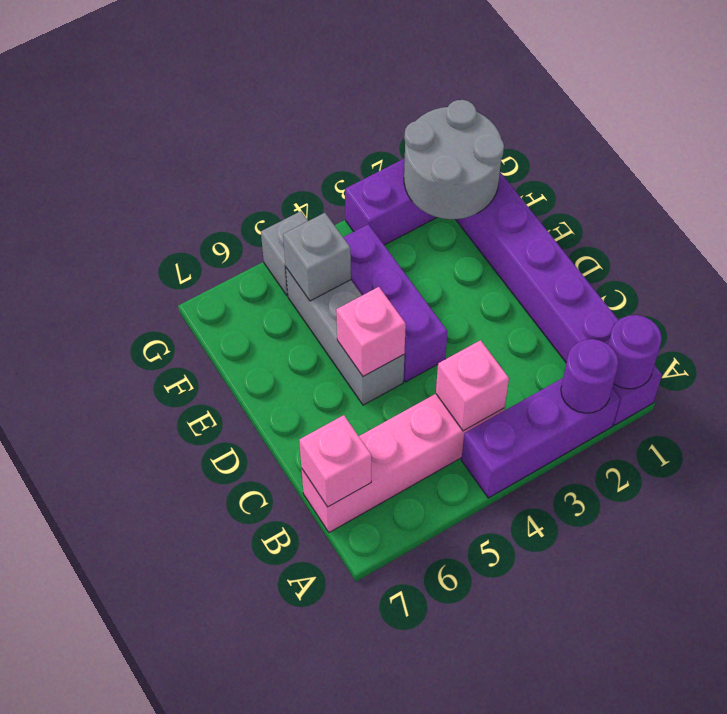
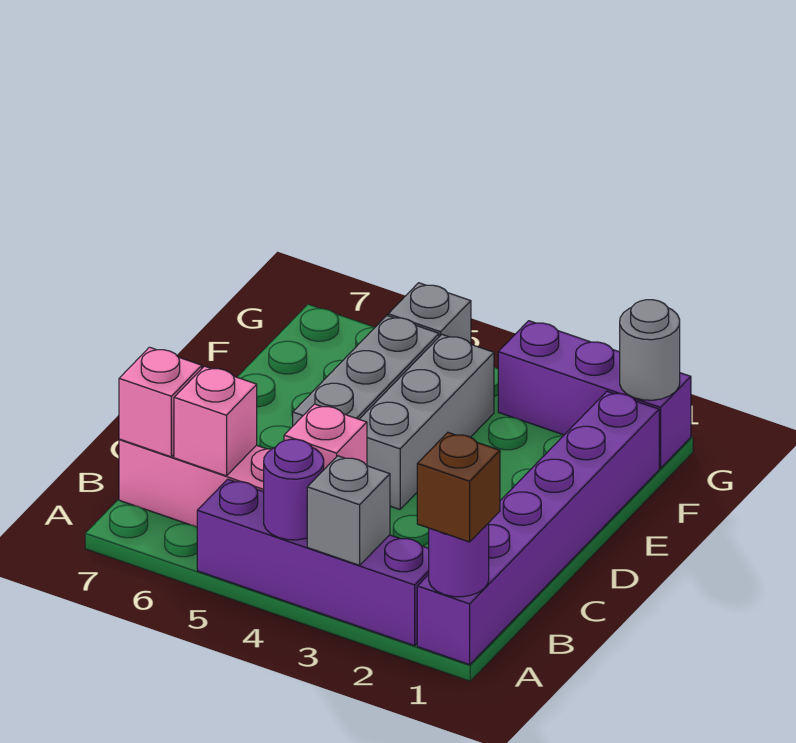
none -> brown 1x1 brick [417,433,500,542]
purple 1x3 brick [461,378,620,498] -> purple 1x4 brick [197,479,429,646]
purple 1x1 round brick [561,339,618,413] -> purple 1x1 round brick moved to [264,439,324,540]
purple 1x3 brick [343,224,448,382] -> grey 1x3 brick [359,335,494,509]
pink 1x1 brick [336,287,406,376] -> pink 1x1 brick moved to [174,366,257,476]
grey 2x2 round brick [404,100,504,219] -> grey 1x1 round brick [620,300,680,400]
grey 1x1 brick [283,213,351,301] -> grey 1x1 brick moved to [307,456,390,565]

